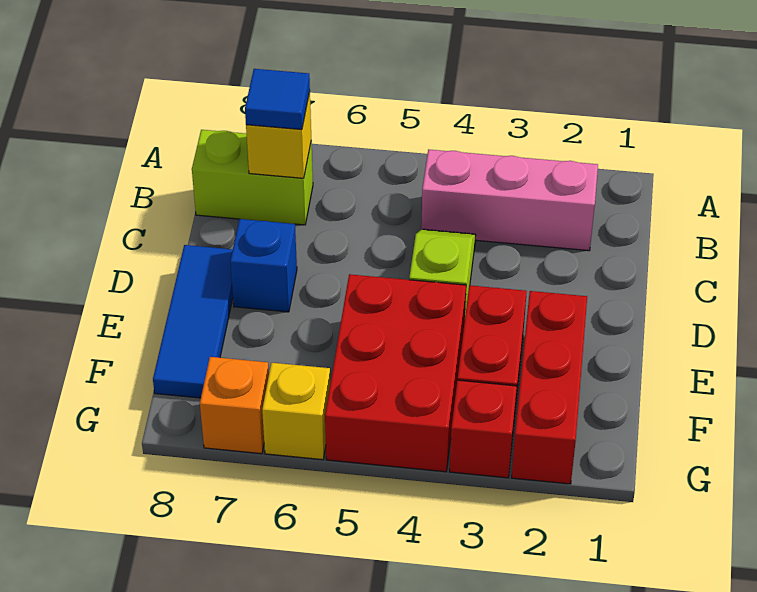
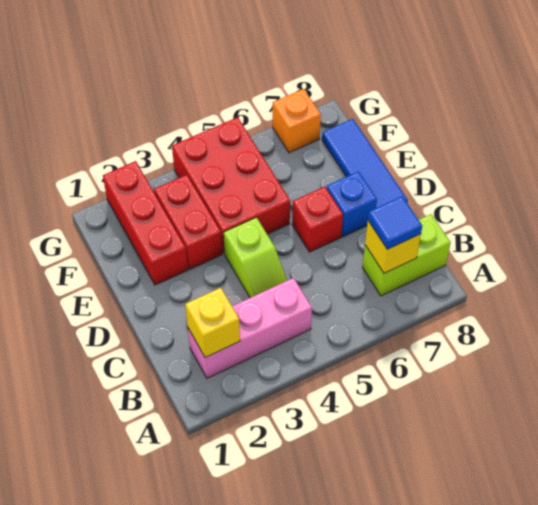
red 1x1 brick [450,380,517,478] -> red 1x1 brick moved to [292,187,343,252]
yellow 1x1 brick [262,363,330,460] -> yellow 1x1 brick moved to [185,288,240,357]

